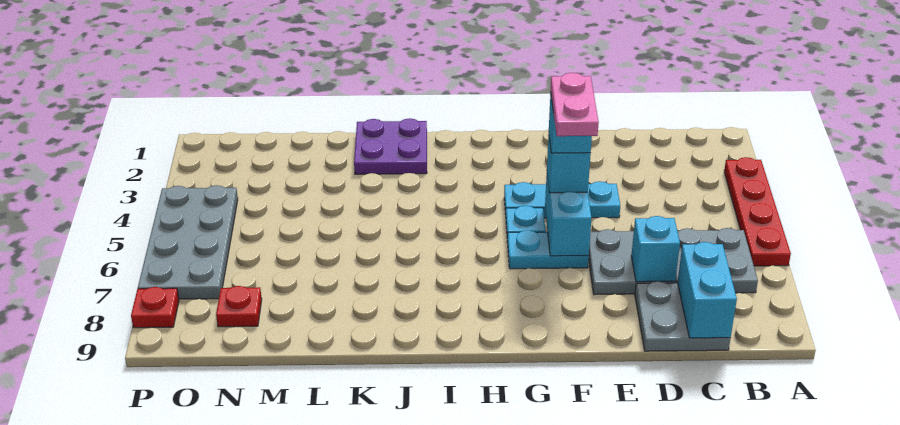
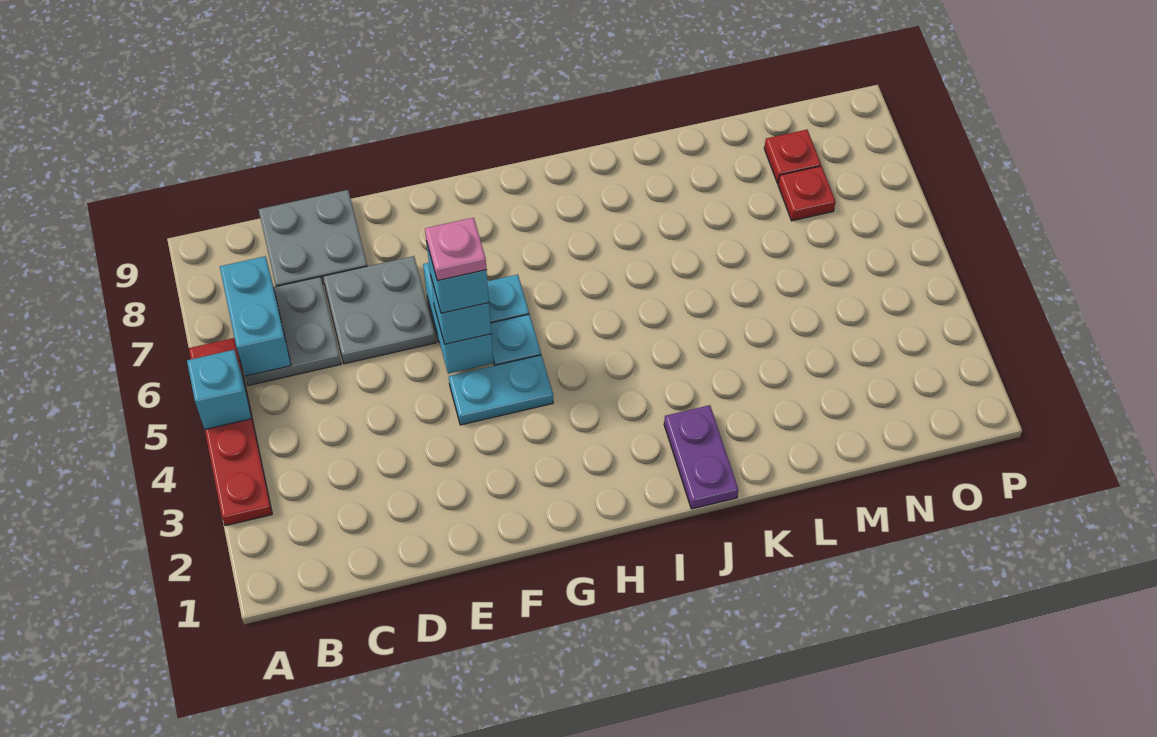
cyan 1x2 brick [678,242,737,338] -> cyan 1x2 brick moved to [220,256,291,376]
cyan 1x1 brick [631,216,680,282] -> cyan 1x1 brick moved to [187,350,251,429]
cyan 1x3 plate [504,181,620,218] -> cyan 1x2 plate [449,355,553,425]
pink 1x2 plate [551,73,599,136] -> pink 1x1 plate [425,218,487,281]
purple 2x2 plate [354,118,427,174] -> purple 1x2 plate [664,405,738,509]
grey 2x4 plate [138,185,238,299] -> none
red 1x1 plate [131,287,179,328] -> red 1x1 plate moved to [778,166,836,221]

